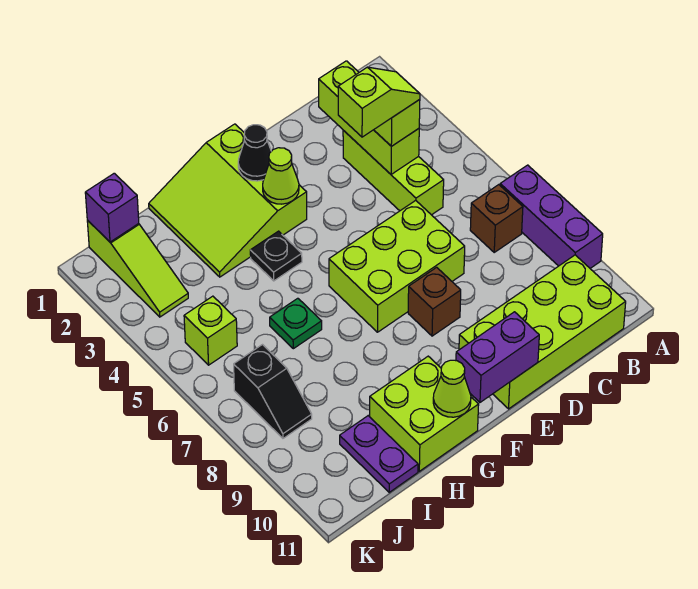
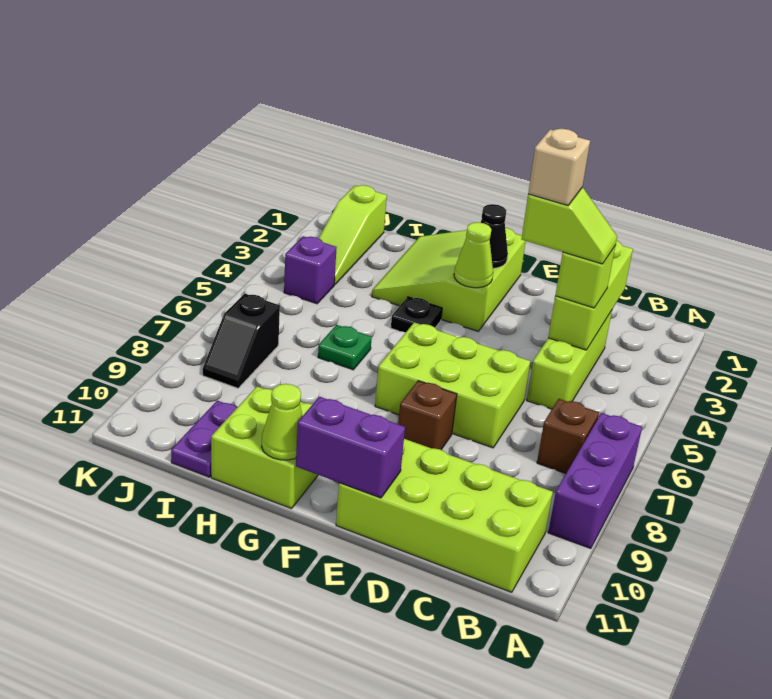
none -> tan 1x1 brick [528,129,590,205]
purple 1x1 brick [85,173,139,242] -> purple 1x1 brick moved to [284,236,337,304]
lime 1x1 brick [184,296,237,365] -> none

